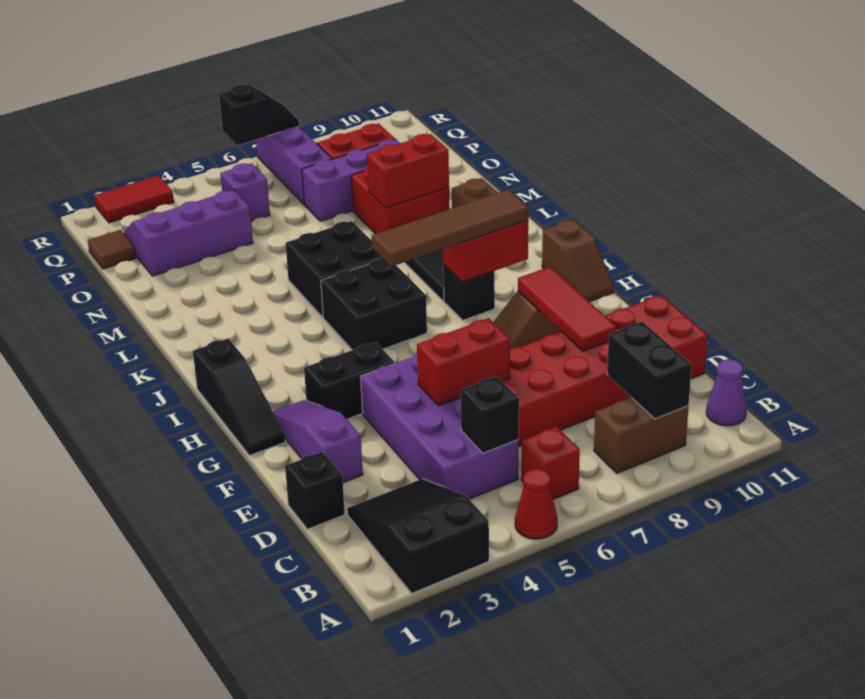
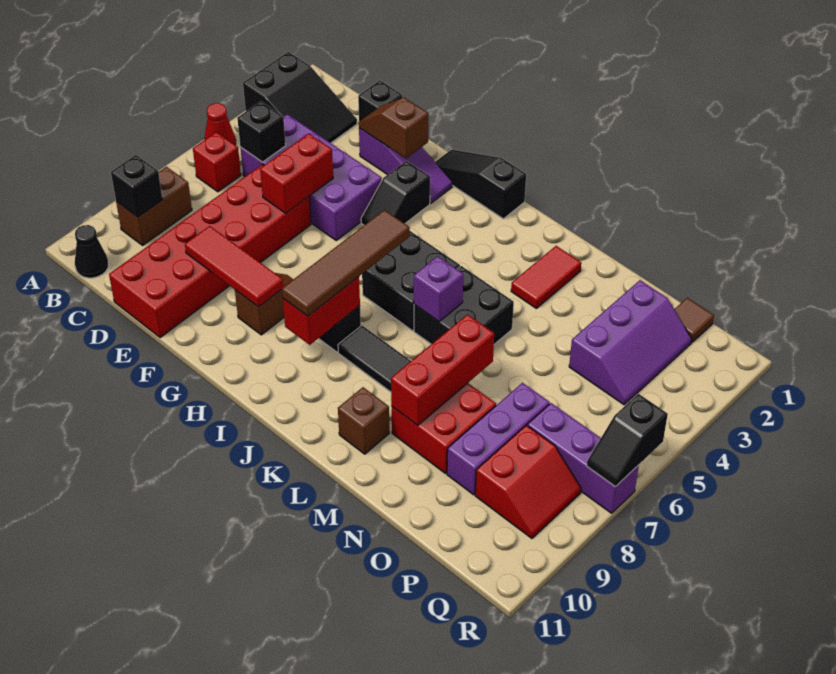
black 1x2 brick [607,322,692,419] -> black 1x1 brick [111,155,163,217]
purple 1x1 cone [706,359,747,426] -> black 1x1 cone [75,225,109,278]
black 1x2 brick [304,342,395,419] -> black 1x2 slope [361,161,430,225]
brown 1x2 slope [542,220,614,302] -> brown 1x2 slope moved to [359,98,428,158]
red 1x2 brick [367,134,449,208] -> red 1x3 brick [391,315,494,425]
purple 1x1 brick [220,163,270,221] -> purple 1x1 brick moved to [414,256,463,321]
red 1x2 tile [94,175,174,223] -> red 1x2 tile moved to [511,246,581,308]

